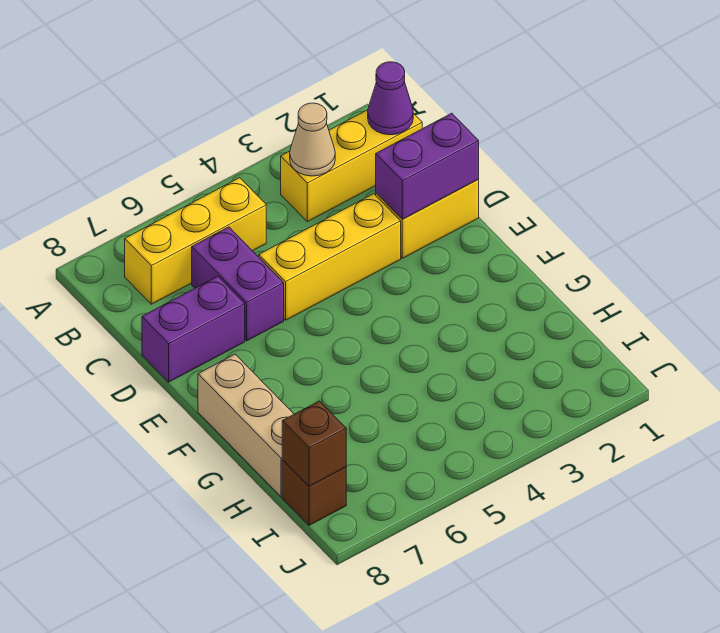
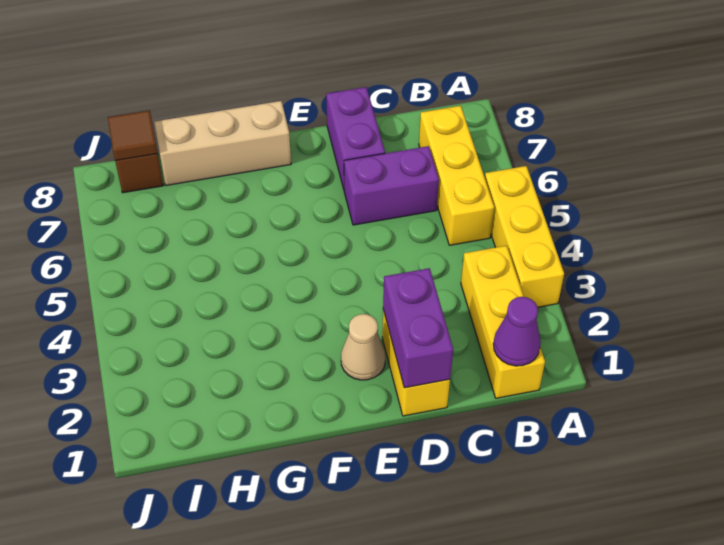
tan 1x1 cone [290,103,335,176] -> tan 1x1 cone moved to [341,314,386,380]
yellow 1x3 brick [259,194,401,320] -> yellow 1x3 brick moved to [485,166,564,307]
brown 1x1 brick [282,401,346,486] -> brown 1x1 tile [108,110,158,161]

